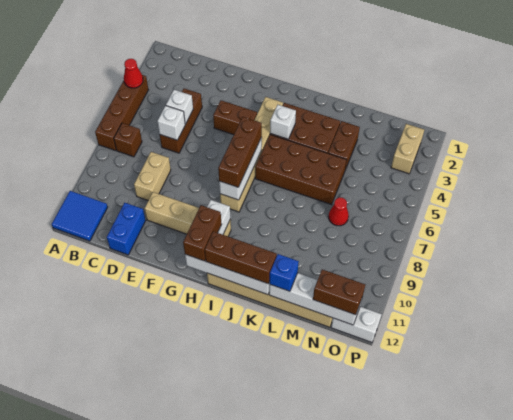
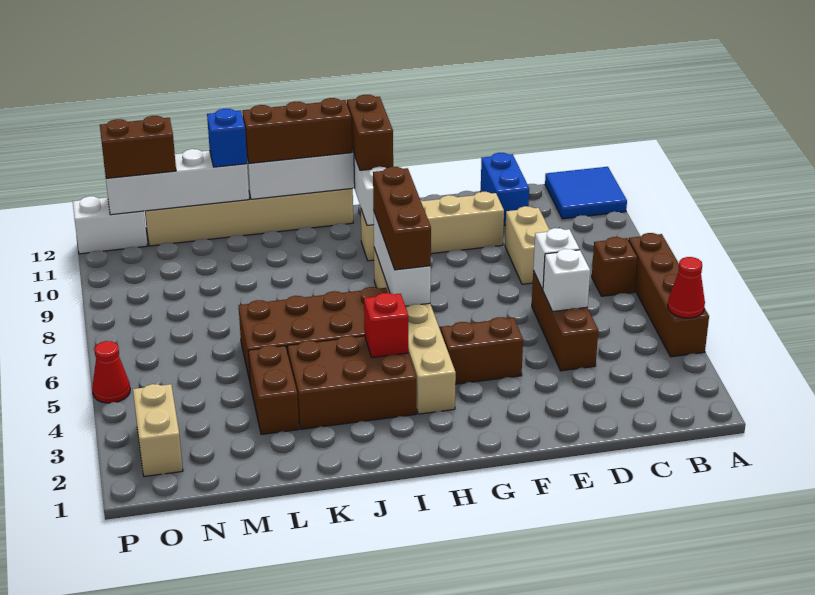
white 1x1 brick [270,105,296,139] -> red 1x1 brick [364,293,408,358]
red 1x1 cone [329,197,349,226] -> red 1x1 cone moved to [92,341,130,403]

